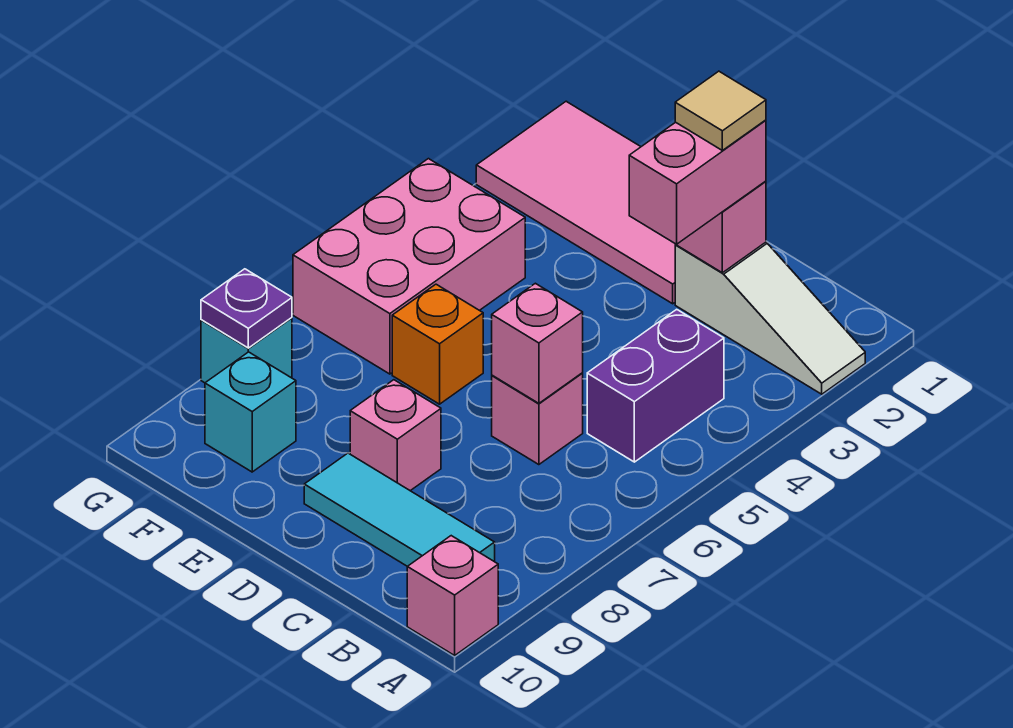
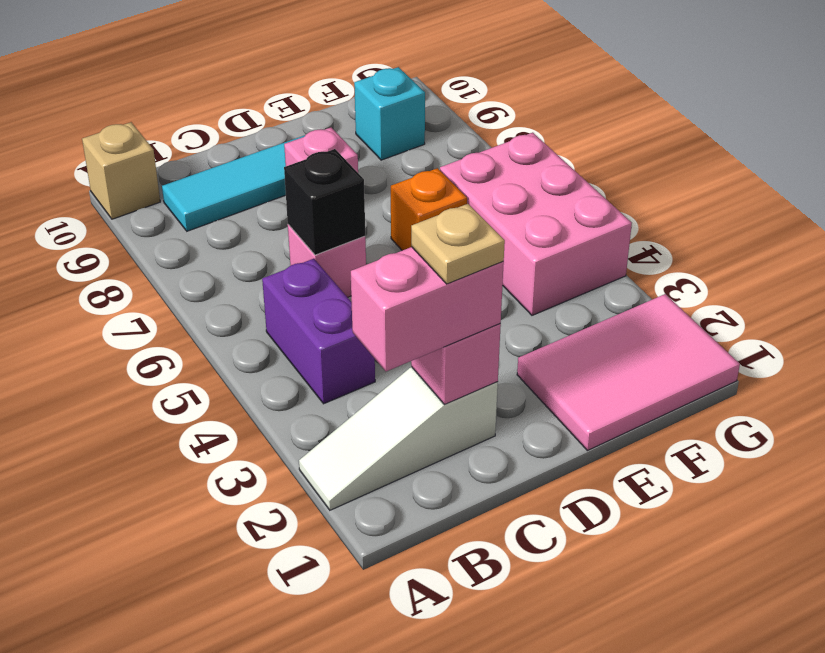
pink 1x1 brick [407,536,498,655] -> tan 1x1 brick [82,122,160,219]
pink 1x2 brick [629,120,766,244] -> pink 1x2 brick turned to [351,247,504,371]
tan 1x1 tile [675,71,766,150] -> tan 1x1 plate [411,204,505,284]
pink 1x1 brick [492,283,583,403] -> black 1x1 brick [284,149,365,255]
pink 2x4 tile [476,101,676,304] -> pink 2x3 tile [517,294,740,451]
cyan 1x1 brick [201,318,292,383] -> none
purple 1x1 plate [201,269,292,348] -> none

